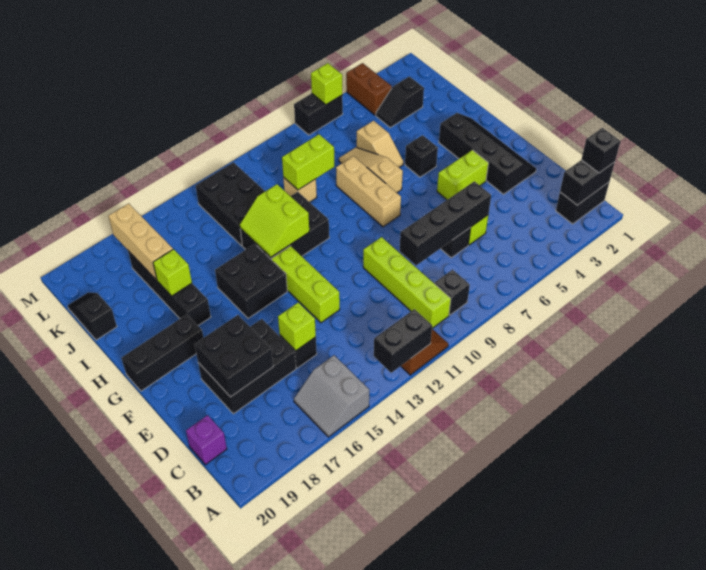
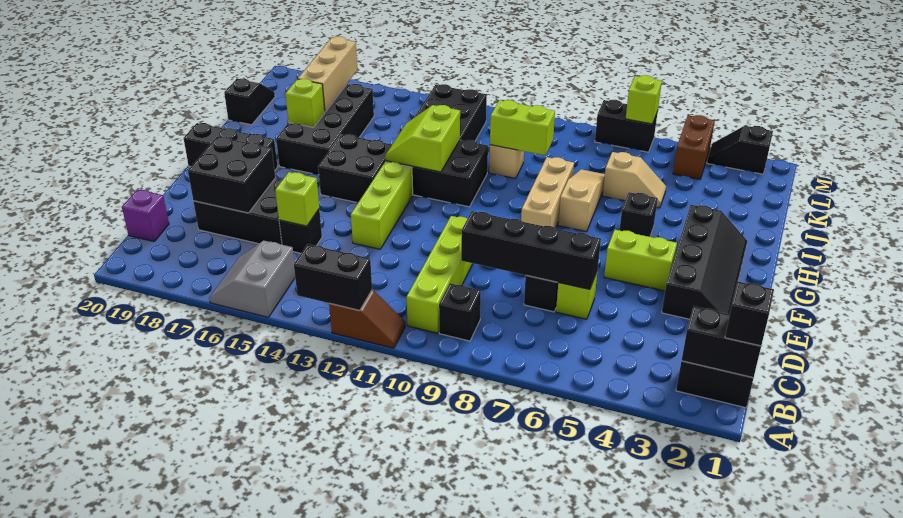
black 1x4 brick [128,251,211,325] -> black 2x4 brick [276,84,374,175]
tan 1x2 slope [357,121,403,167] -> tan 1x2 slope turned to [603,152,666,208]
black 1x2 slope [376,76,424,127] -> black 1x2 slope moved to [707,126,773,174]

